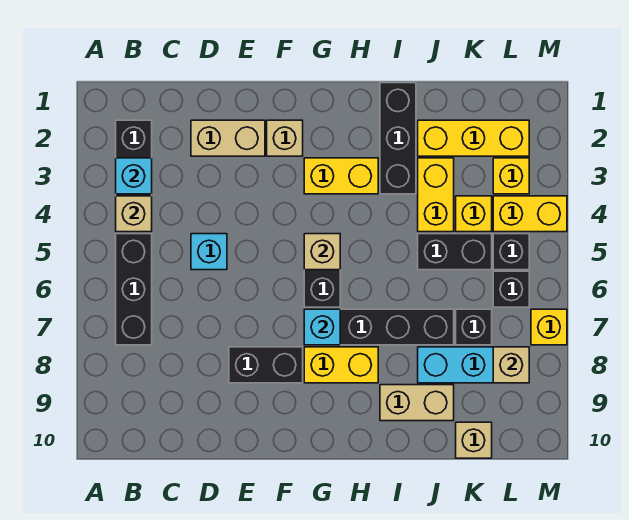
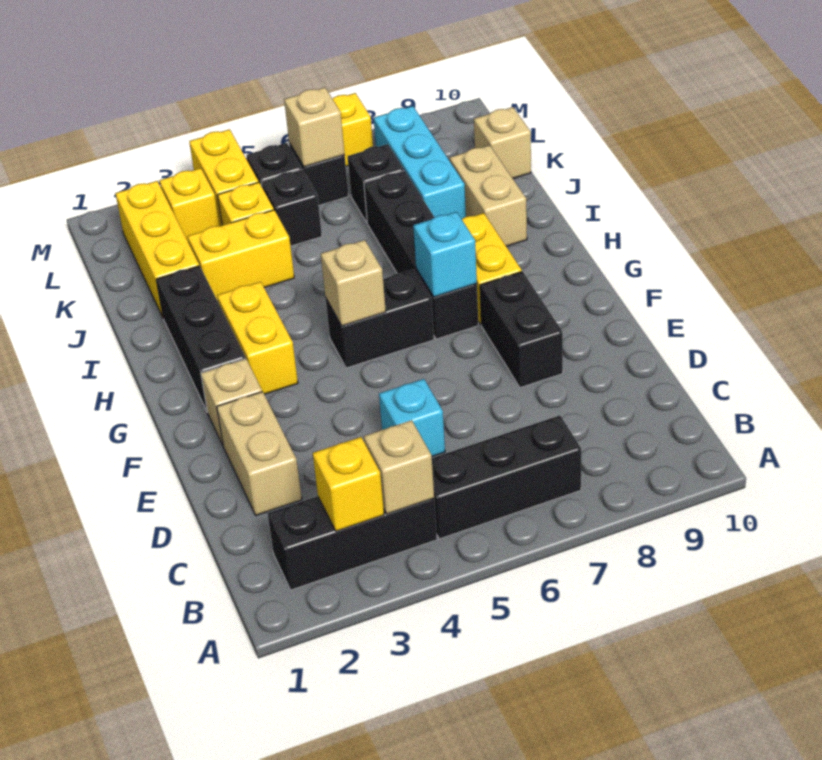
cyan 1x1 brick [116,158,152,194] -> yellow 1x1 brick [313,437,384,531]
black 1x3 brick [380,83,416,194] -> black 1x3 brick turned to [156,266,246,413]
black 1x2 brick [418,234,492,270] -> black 1x1 brick [261,170,322,246]
tan 1x1 brick [493,347,529,383] -> tan 1x1 brick moved to [284,87,345,167]

